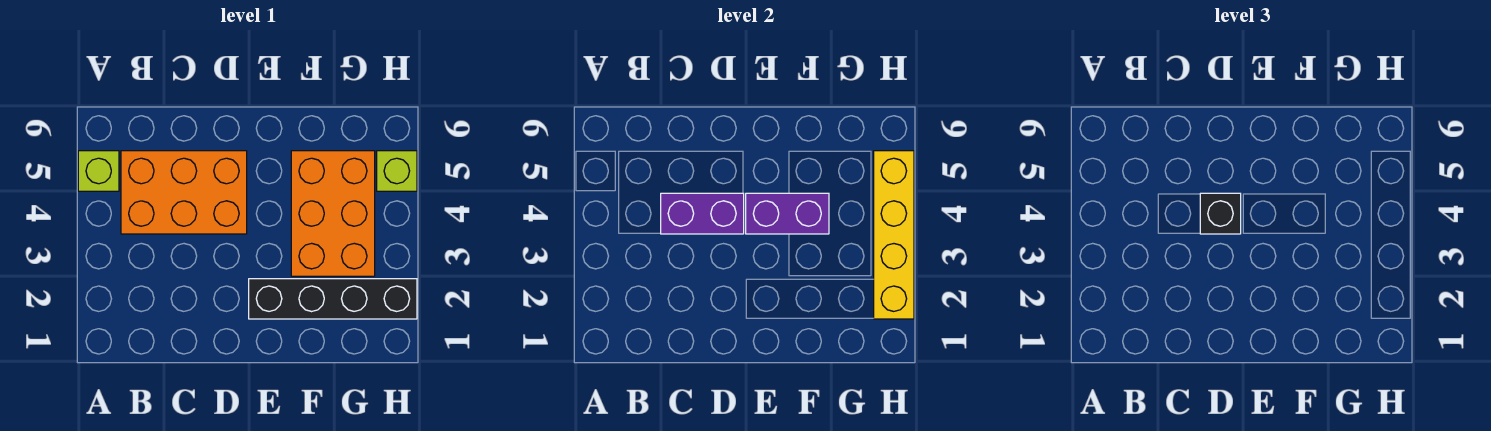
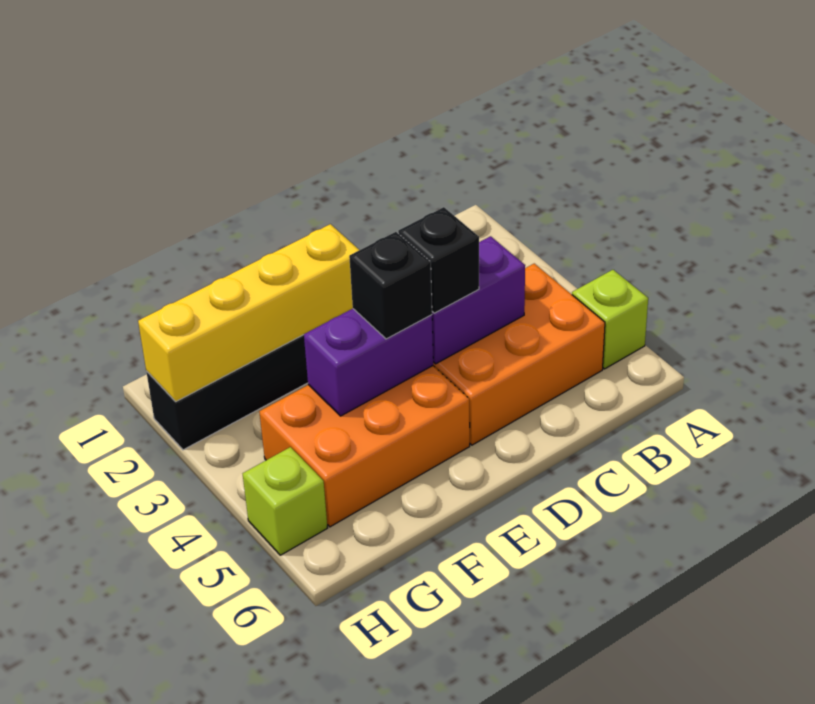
none -> black 1x1 brick [349,232,432,339]
orange 2x3 brick [291,151,375,276] -> orange 2x3 brick turned to [259,366,470,527]
yellow 1x4 brick [874,151,914,319] -> yellow 1x4 brick turned to [138,224,359,402]

